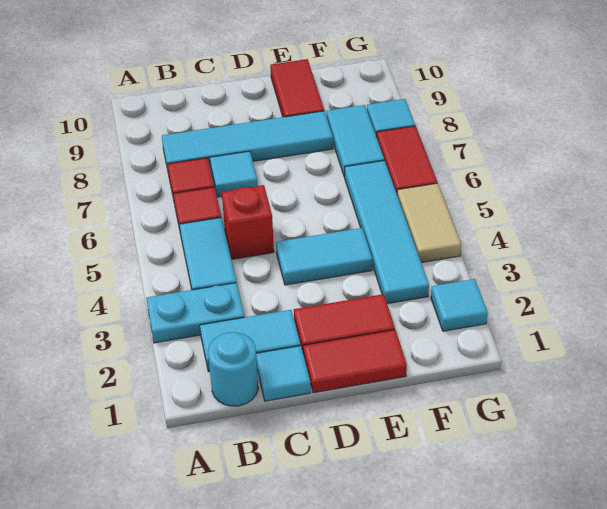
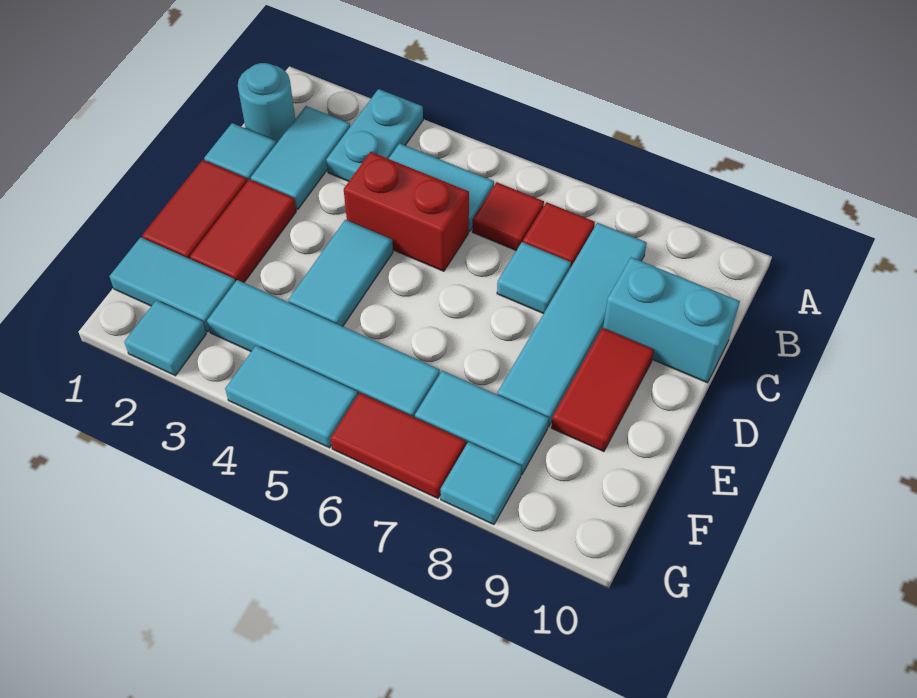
red 1x1 brick [222,185,274,259] -> red 1x2 brick [344,152,469,271]
none -> cyan 1x2 brick [603,257,740,383]
red 1x2 tile [270,59,324,117] -> red 1x2 tile turned to [551,328,654,452]
none -> cyan 1x2 tile [110,237,235,332]
tan 1x2 tile [397,183,461,263] -> cyan 1x2 tile [225,346,358,448]

